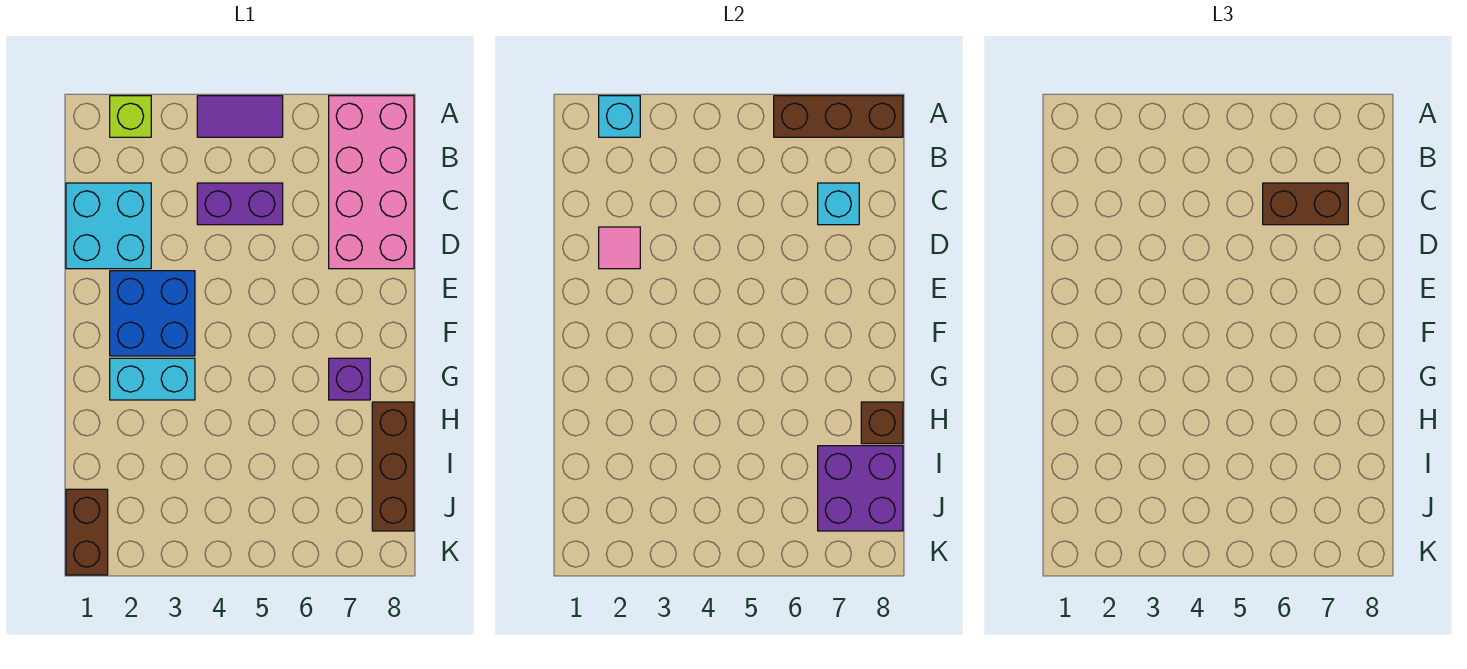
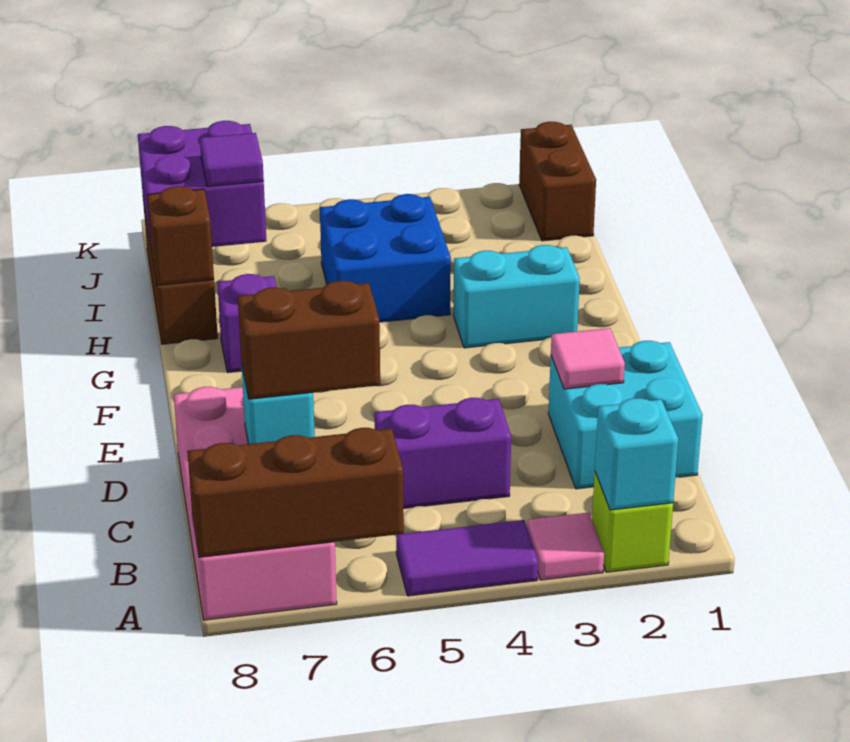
none -> pink 1x1 tile [527,513,604,580]
blue 2x2 brick [110,271,195,356] -> blue 2x2 brick moved to [320,194,451,322]
none -> purple 1x1 tile [200,133,264,187]

